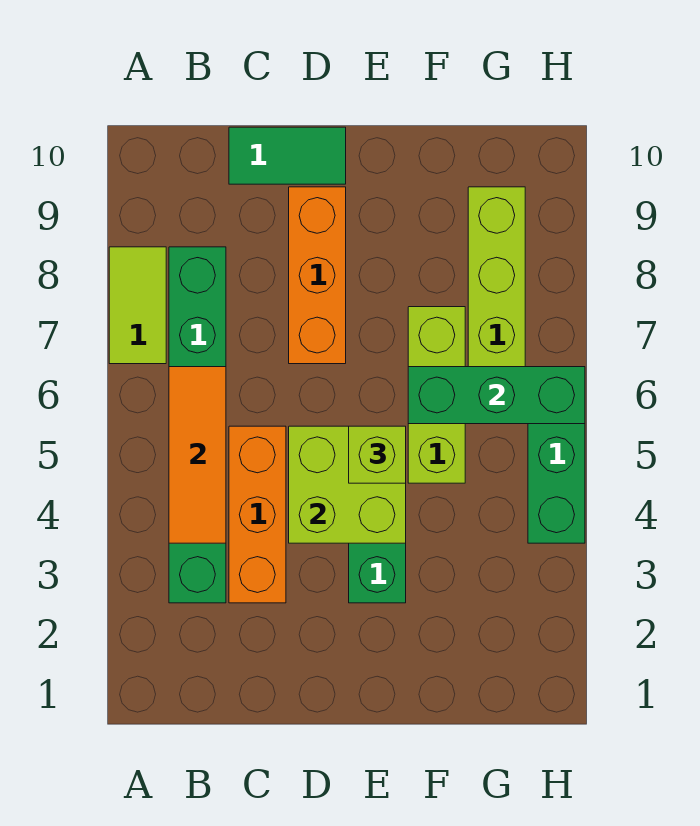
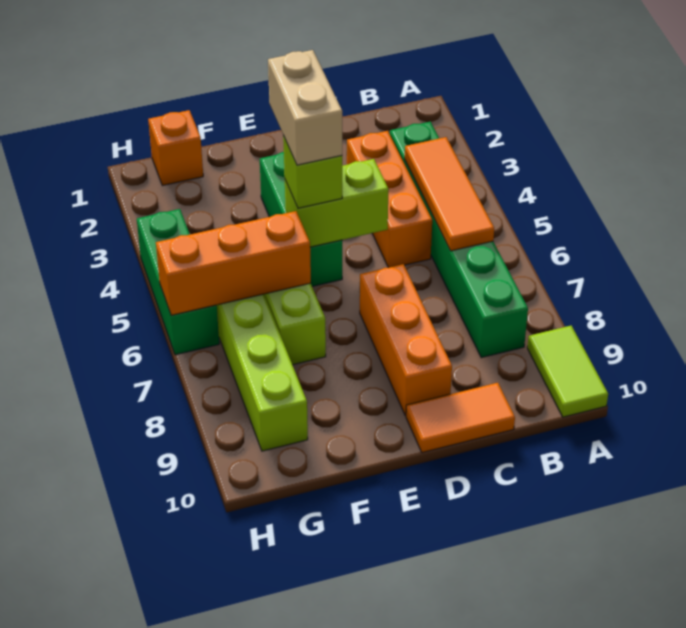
lime 1x2 tile [109,247,166,364] -> lime 1x2 tile moved to [527,326,608,417]
green 1x2 tile [229,127,346,184] -> orange 1x2 tile [406,383,515,453]
lime 2x2 brick [289,426,406,543] -> lime 1x2 brick [285,159,389,247]
none -> tan 1x2 brick [268,50,342,165]
green 1x3 brick [408,367,585,424] -> orange 1x3 brick [156,211,311,315]
none -> orange 1x1 brick [148,110,203,186]

